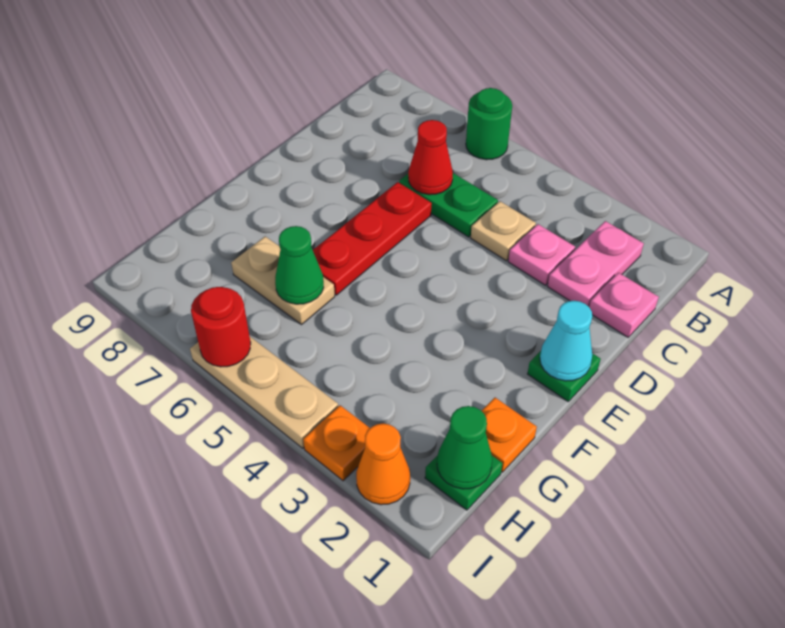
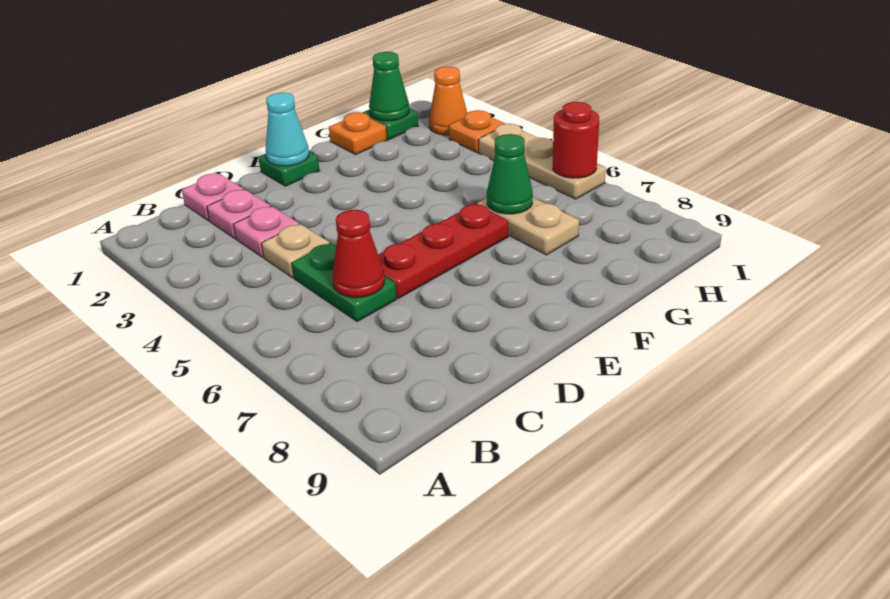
green 1x1 round brick [466,88,512,160] -> none
pink 1x2 plate [548,221,644,307] -> pink 1x1 plate [207,189,271,239]

